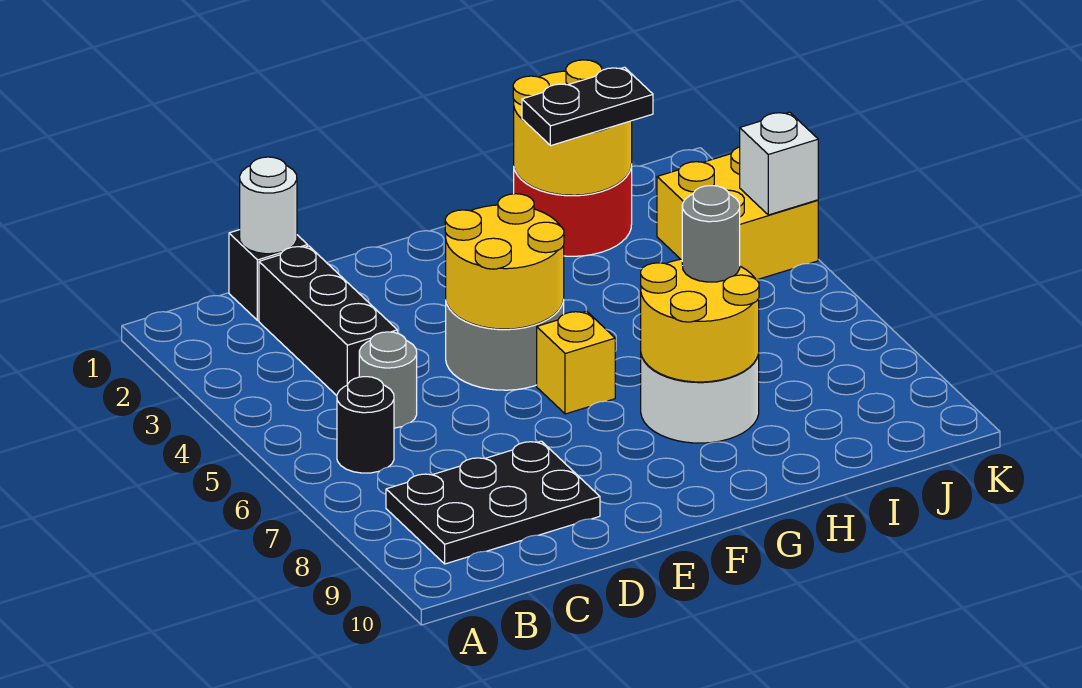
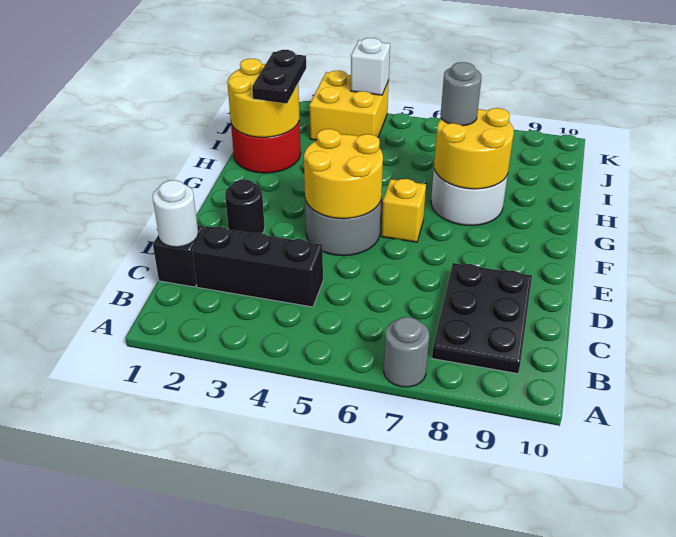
black 1x1 round brick [337,377,394,473] -> black 1x1 round brick moved to [225,179,265,233]
grey 1x1 round brick [359,332,417,428] -> grey 1x1 round brick moved to [384,317,429,387]

